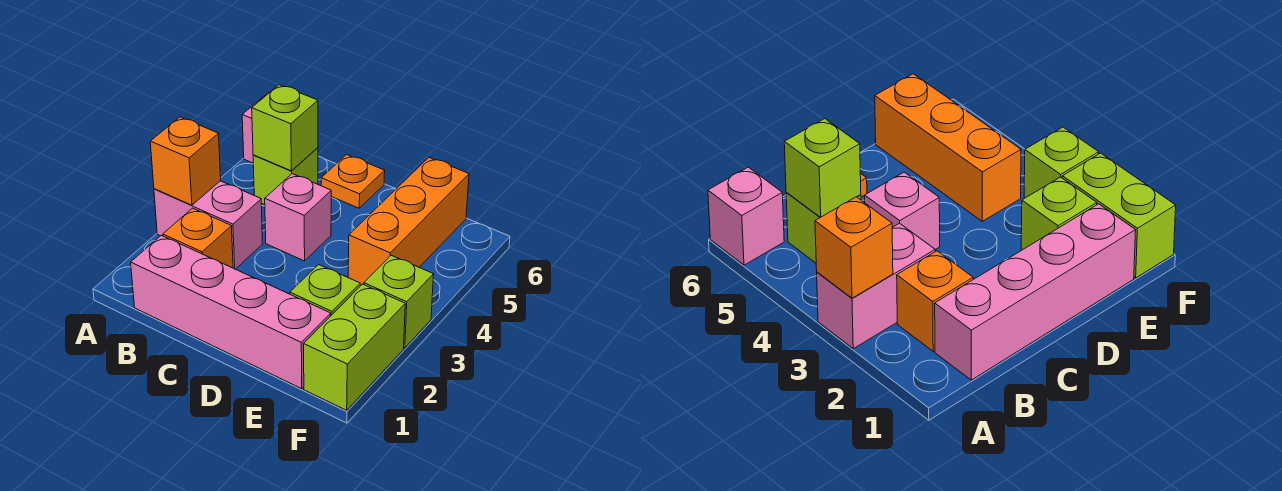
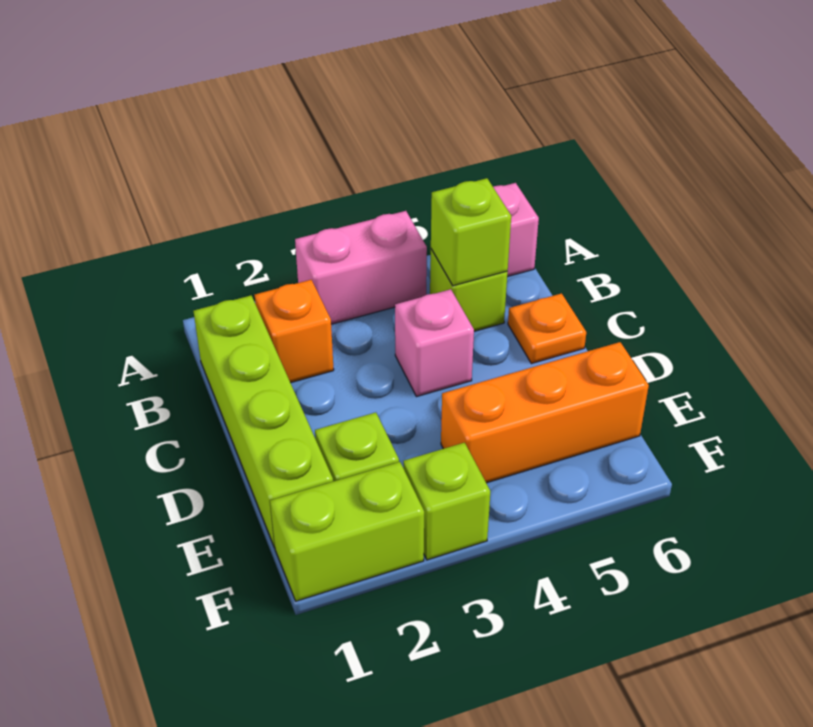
pink 1x2 brick [154,181,263,269] -> pink 1x2 brick turned to [295,211,427,324]
orange 1x1 brick [150,117,221,205] -> none
pink 1x4 brick [131,235,331,389] -> lime 1x4 brick [194,296,333,548]

